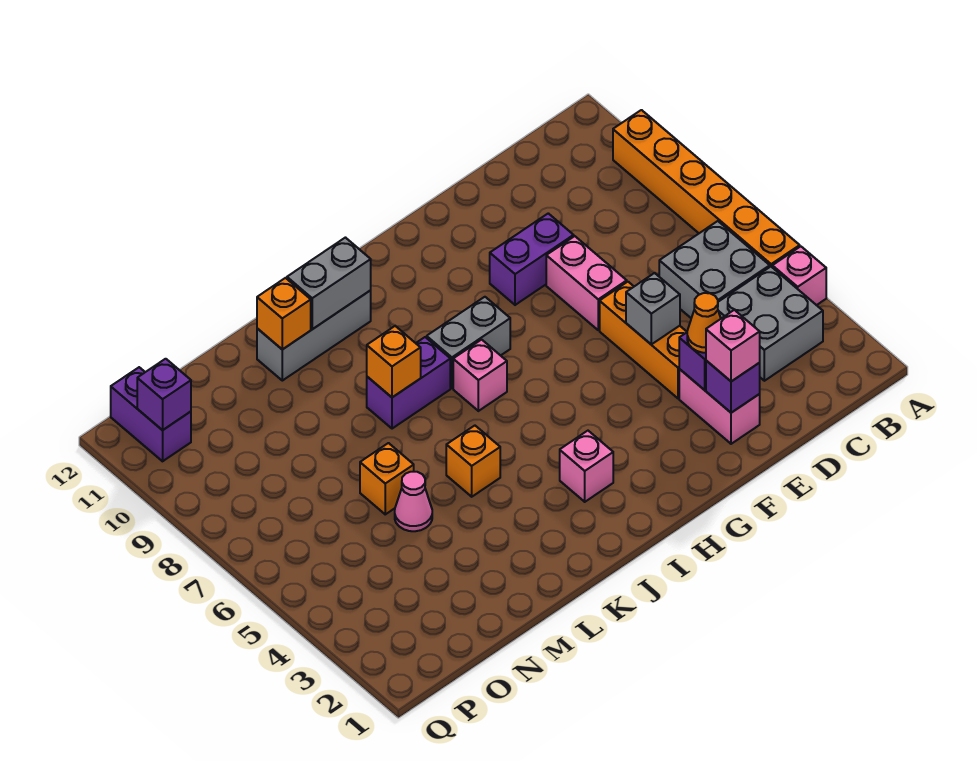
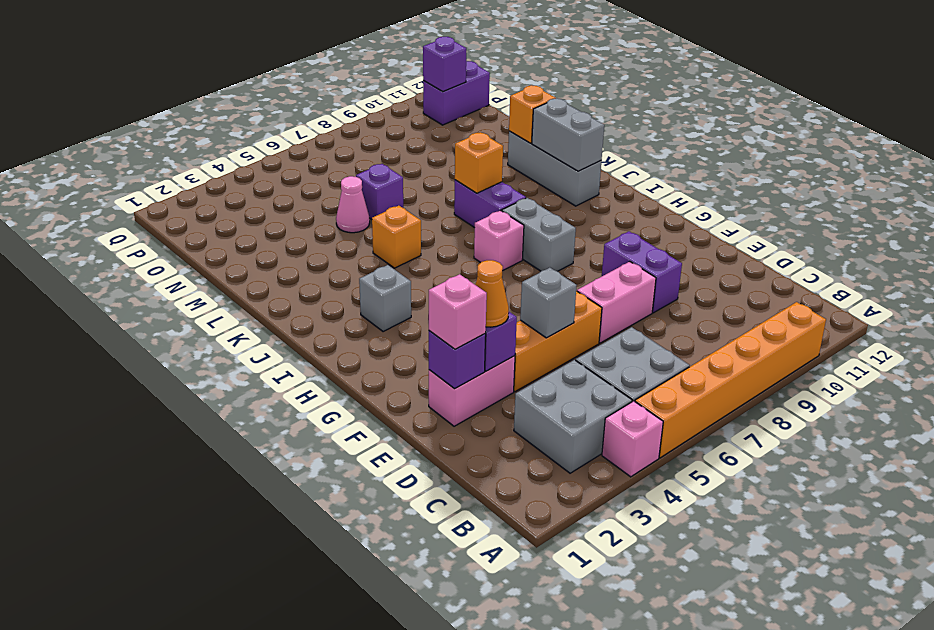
pink 1x1 brick [560,431,613,502] -> grey 1x1 brick [359,265,411,332]
orange 1x1 brick [360,443,414,514] -> purple 1x1 brick [356,164,403,220]

